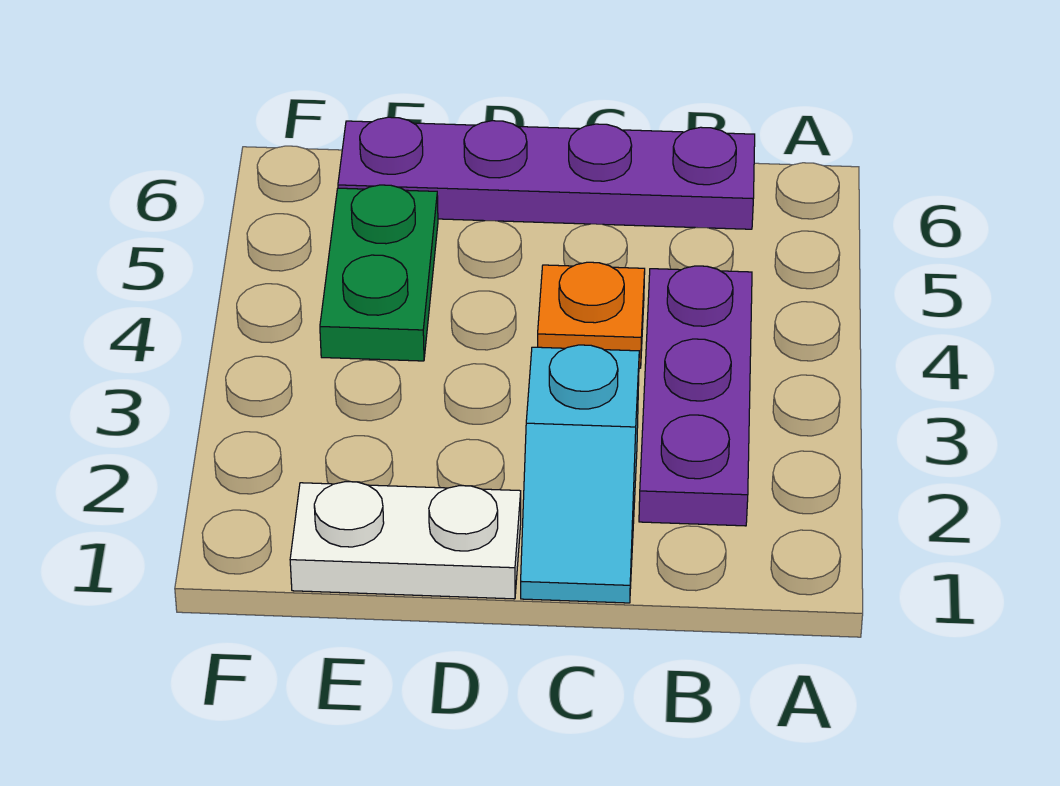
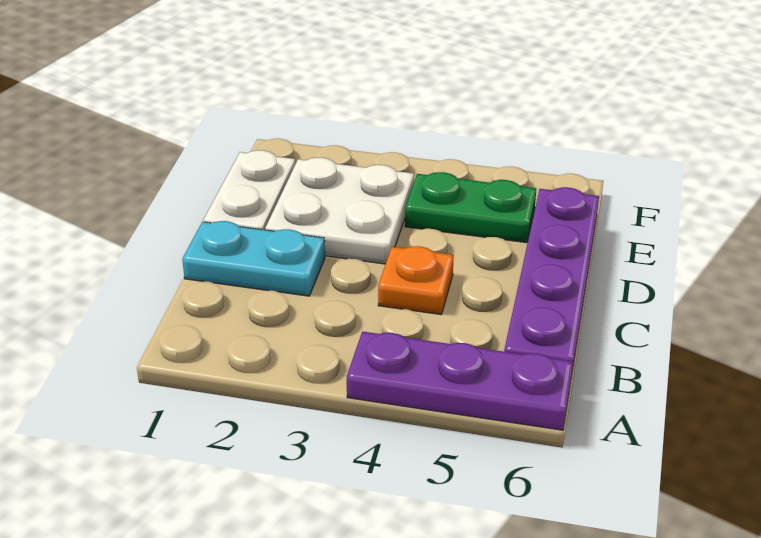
purple 1x3 plate [639,266,752,526] -> purple 1x3 plate moved to [347,332,573,430]
cyan 1x2 slope [521,345,639,603] -> cyan 1x2 plate [182,221,325,296]
none -> white 2x2 plate [265,157,414,264]

